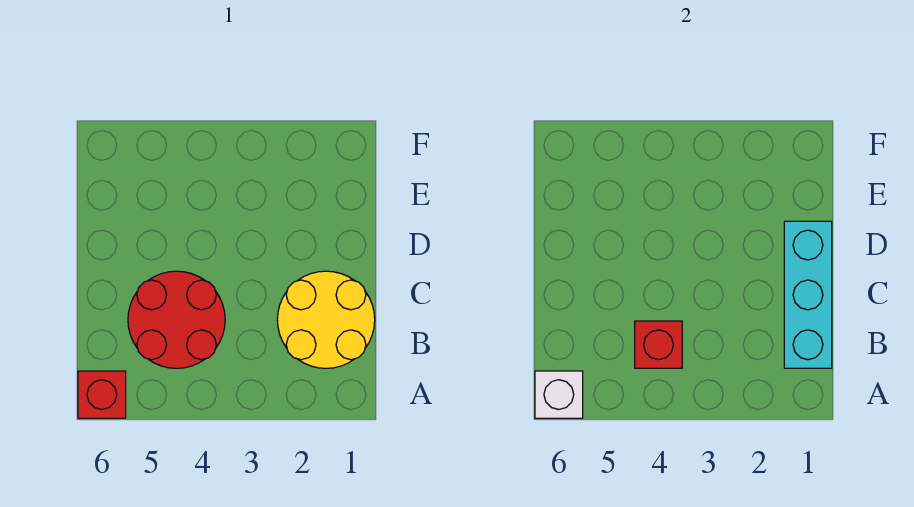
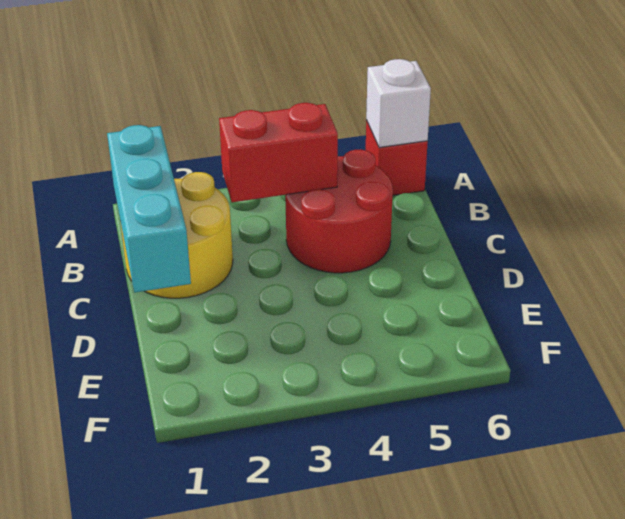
red 1x1 brick [635,321,682,368] -> red 1x2 brick [219,103,338,202]

